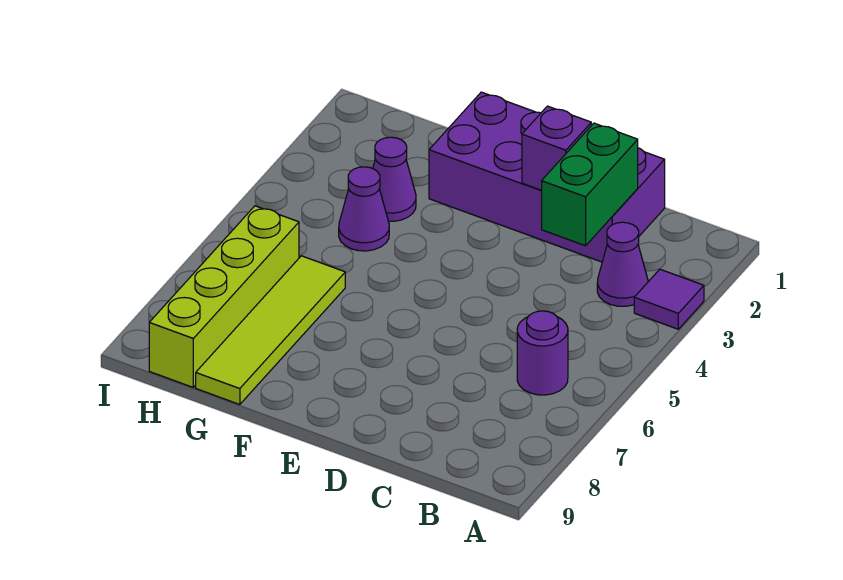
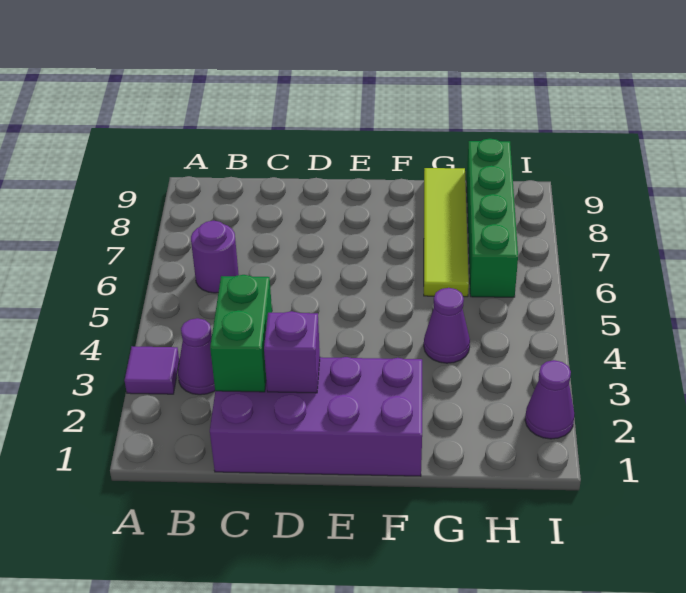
purple 1x1 cone [373,137,416,221] -> purple 1x1 cone moved to [525,360,574,439]
lime 1x4 brick [149,206,299,387] -> green 1x4 brick [466,139,518,297]

